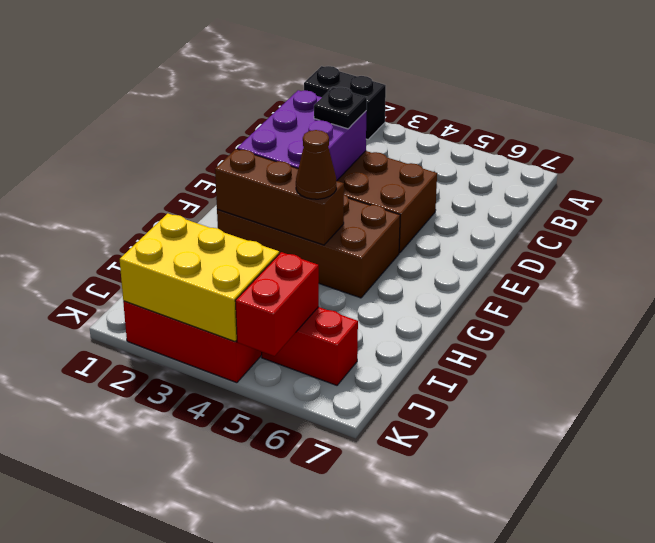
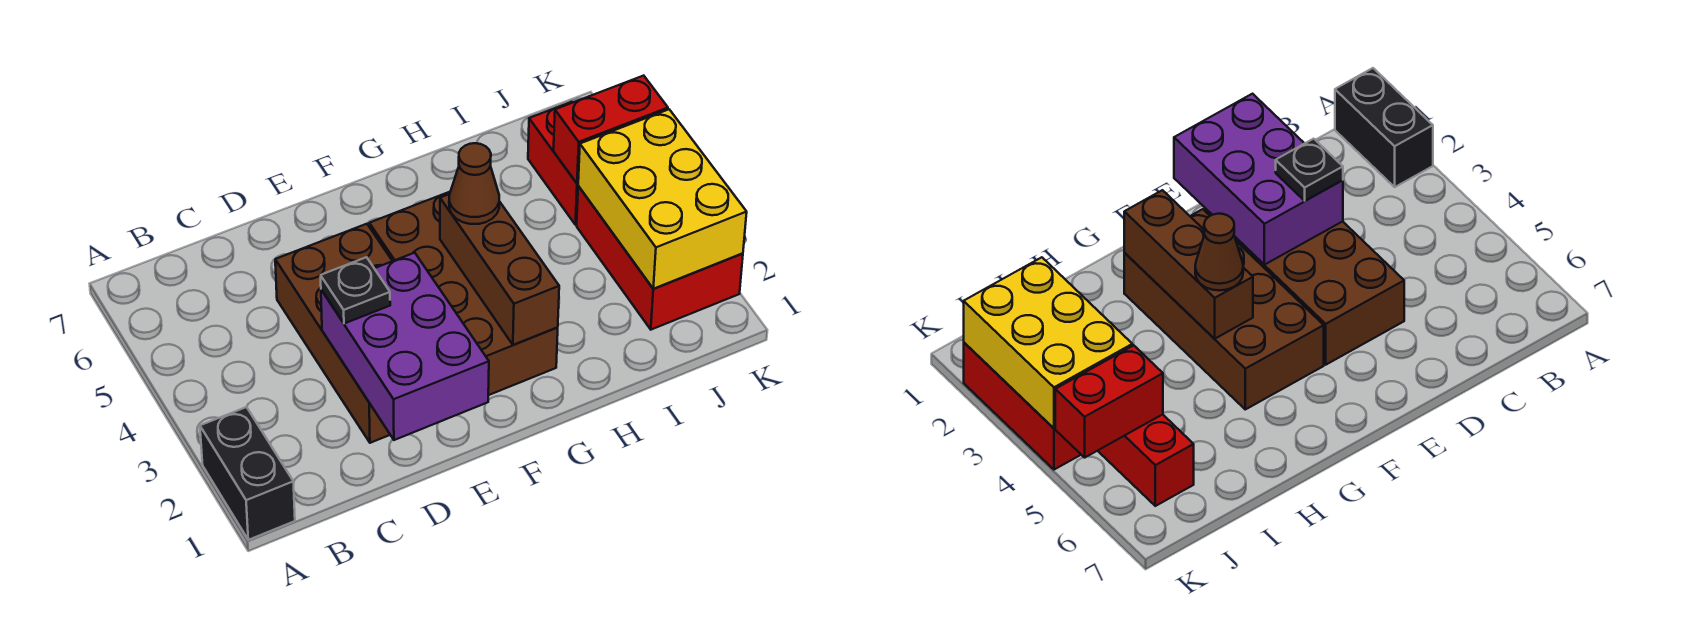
purple 2x3 brick [237,90,366,181] -> purple 2x3 brick turned to [321,253,489,440]

